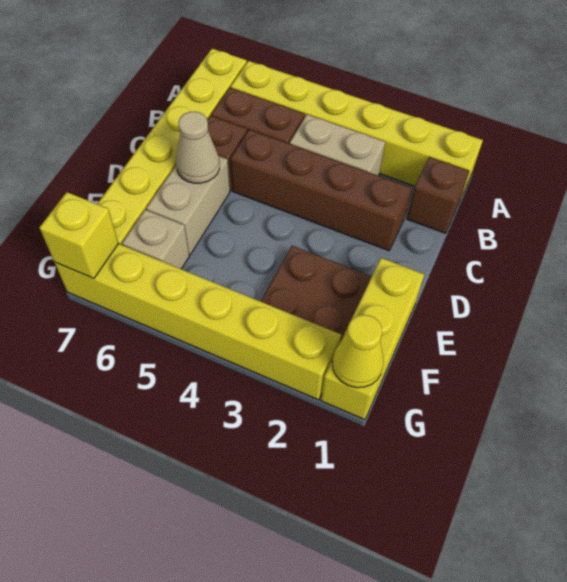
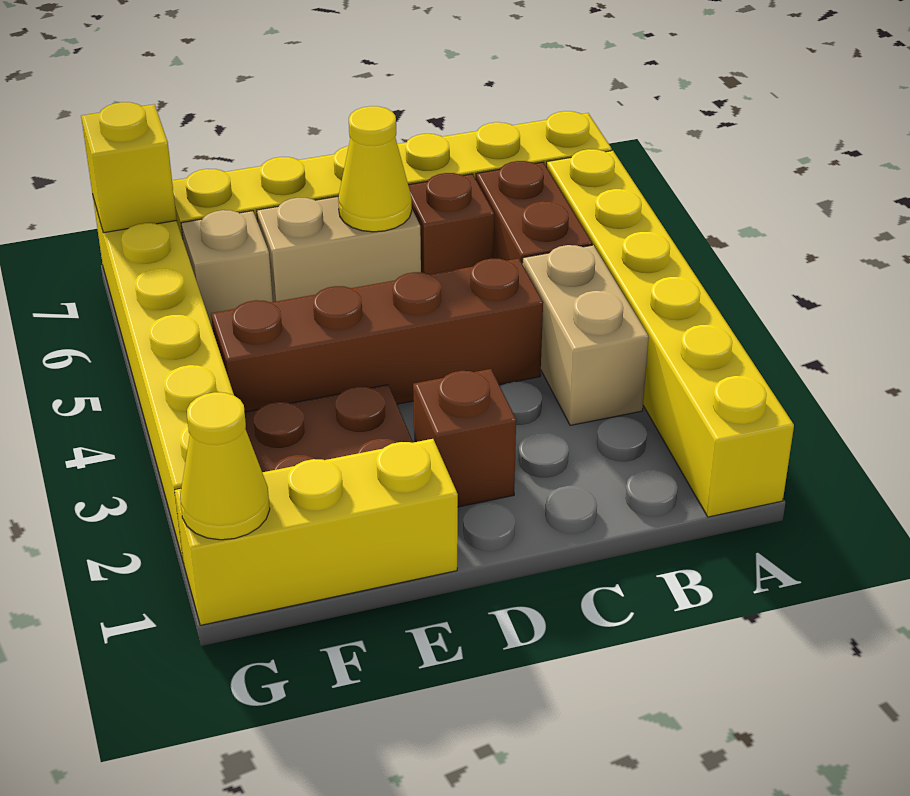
brown 1x1 brick [407,157,469,233] -> brown 1x1 brick moved to [413,369,516,507]
brown 1x4 brick [230,130,412,251] -> brown 1x4 brick turned to [211,258,543,412]
tan 1x1 cone [176,111,220,183] -> yellow 1x1 cone [338,106,412,232]

